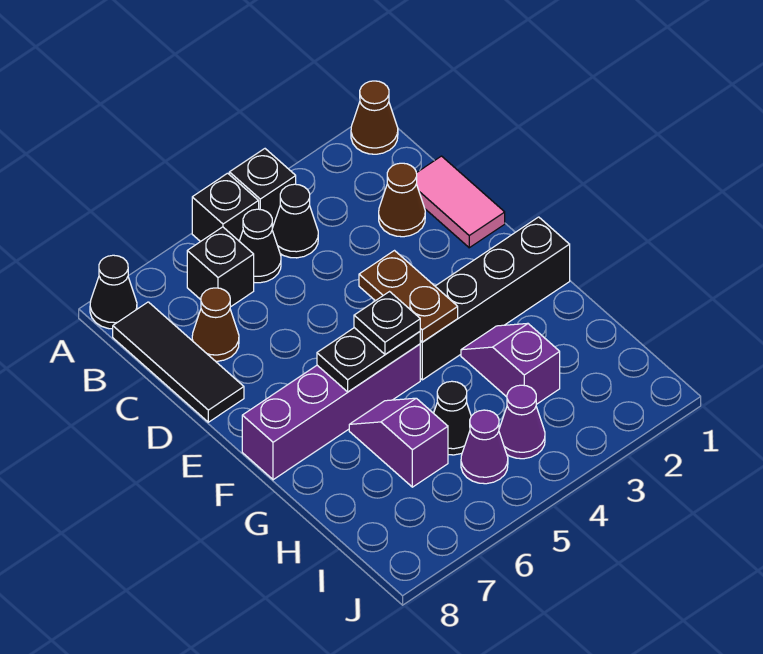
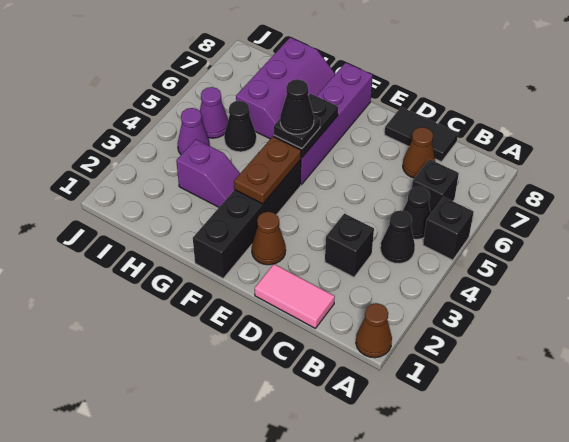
black 1x1 brick [229,149,296,228] -> black 1x1 brick moved to [325,213,374,277]
black 1x1 cone [90,255,137,329] -> black 1x1 cone moved to [280,79,314,134]
black 1x3 tile [113,302,244,422] -> black 1x2 tile [385,107,458,162]
brown 1x1 cone [379,163,425,237] -> brown 1x1 cone moved to [252,212,286,265]
brown 1x2 plate [359,251,458,342] -> brown 1x2 plate turned to [234,136,301,204]
purple 1x2 slope [349,398,448,487] -> purple 2x3 slope [236,37,335,139]

